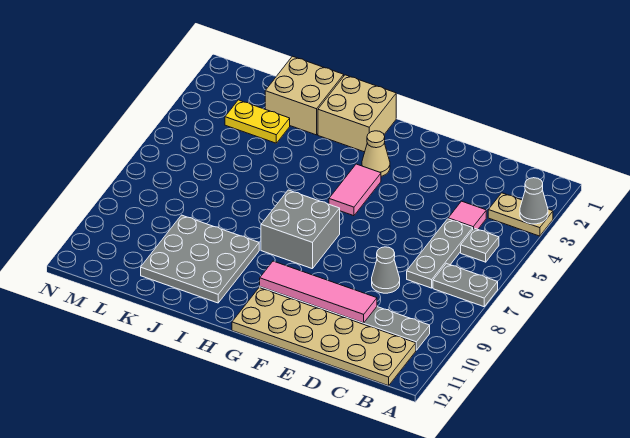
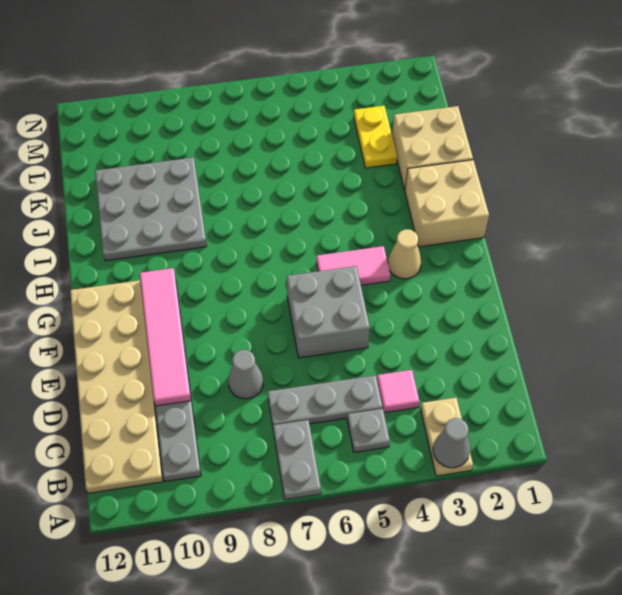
grey 2x2 brick [261,190,340,269] -> grey 2x2 brick moved to [287,266,370,358]

